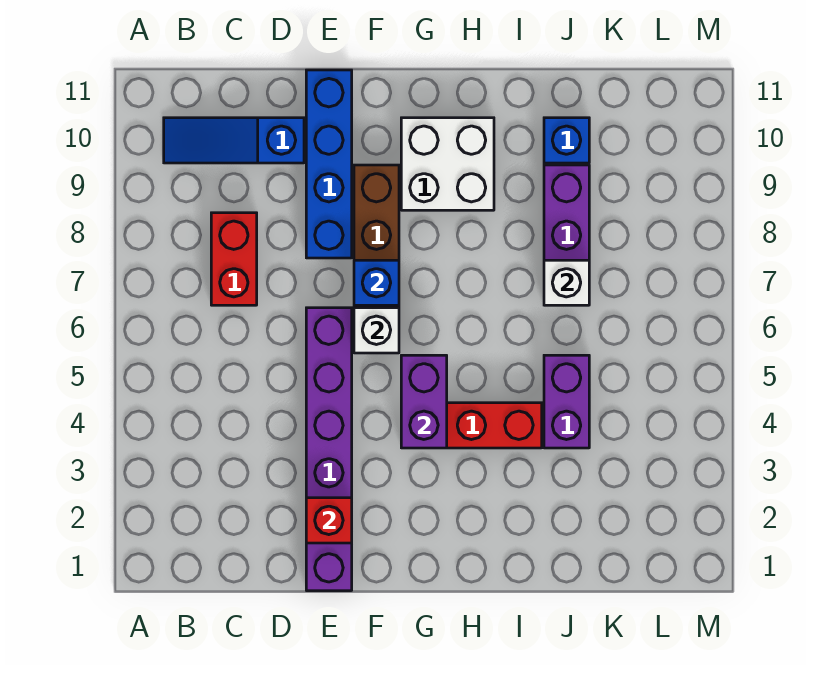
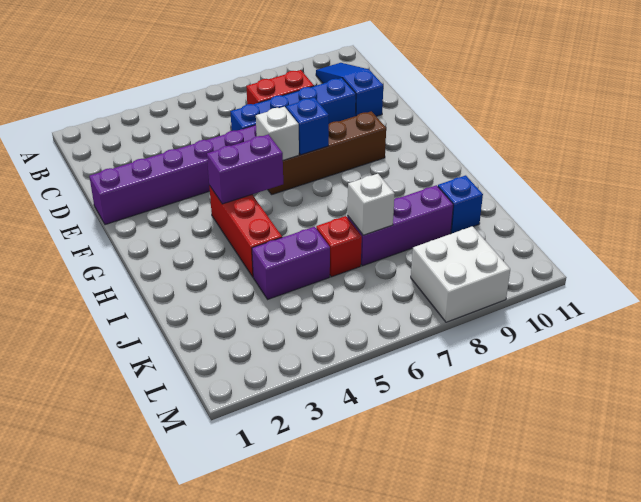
red 1x1 brick [306,498,352,543] -> red 1x1 brick moved to [316,216,362,277]
blue 1x4 brick [306,70,352,258] -> blue 1x4 brick moved to [231,78,356,131]
white 2x2 brick [401,118,494,210] -> white 2x2 brick moved to [411,226,510,322]

